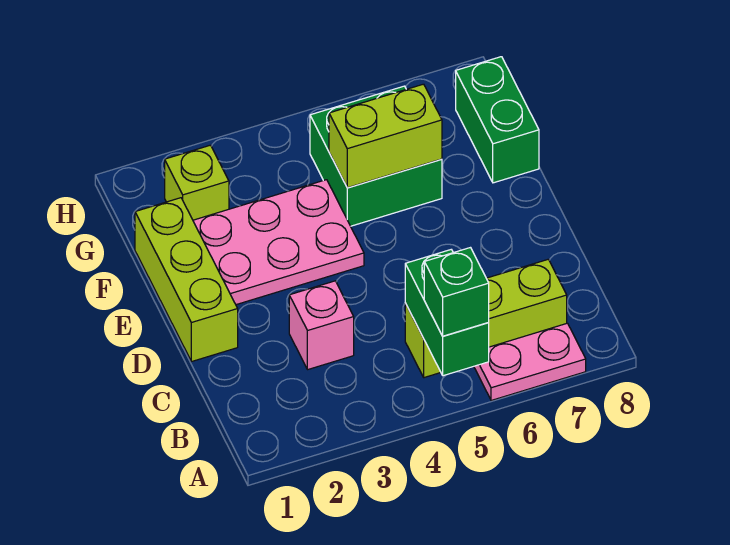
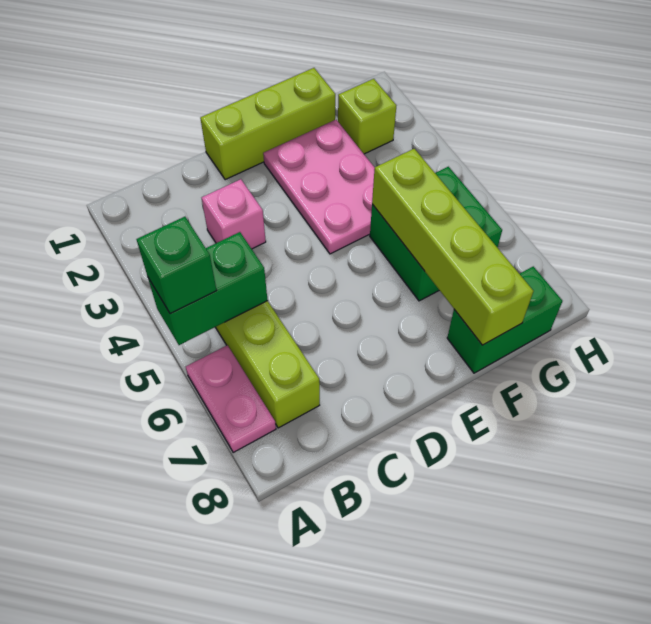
lime 1x2 brick [329,84,442,188] -> lime 1x4 brick [372,149,534,345]

